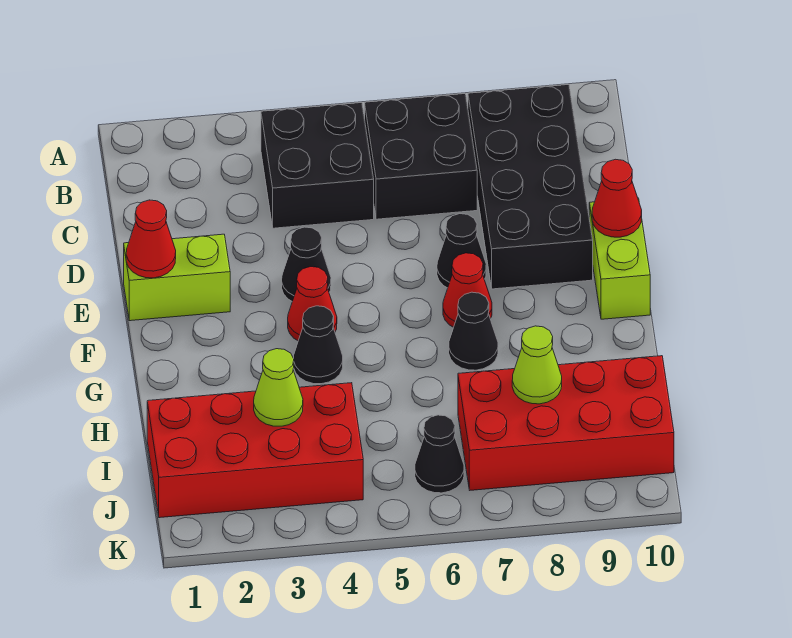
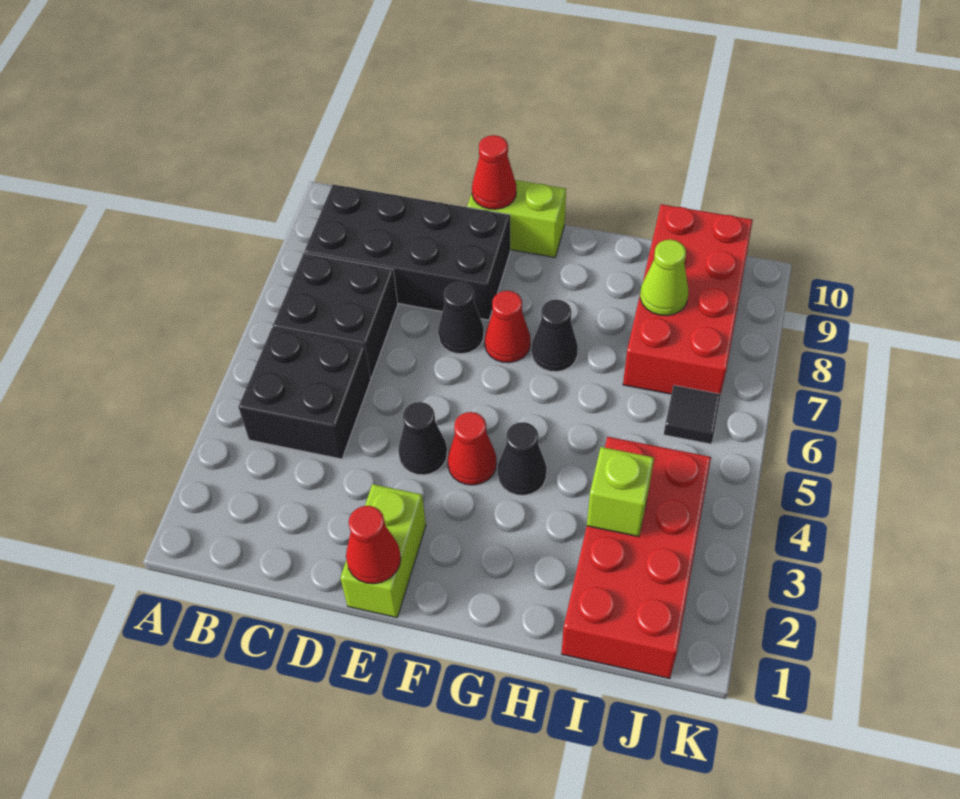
lime 1x1 cone [254,349,303,426] -> lime 1x1 brick [587,447,654,537]
black 1x1 cone [415,415,464,493] -> black 1x1 tile [664,385,721,444]

